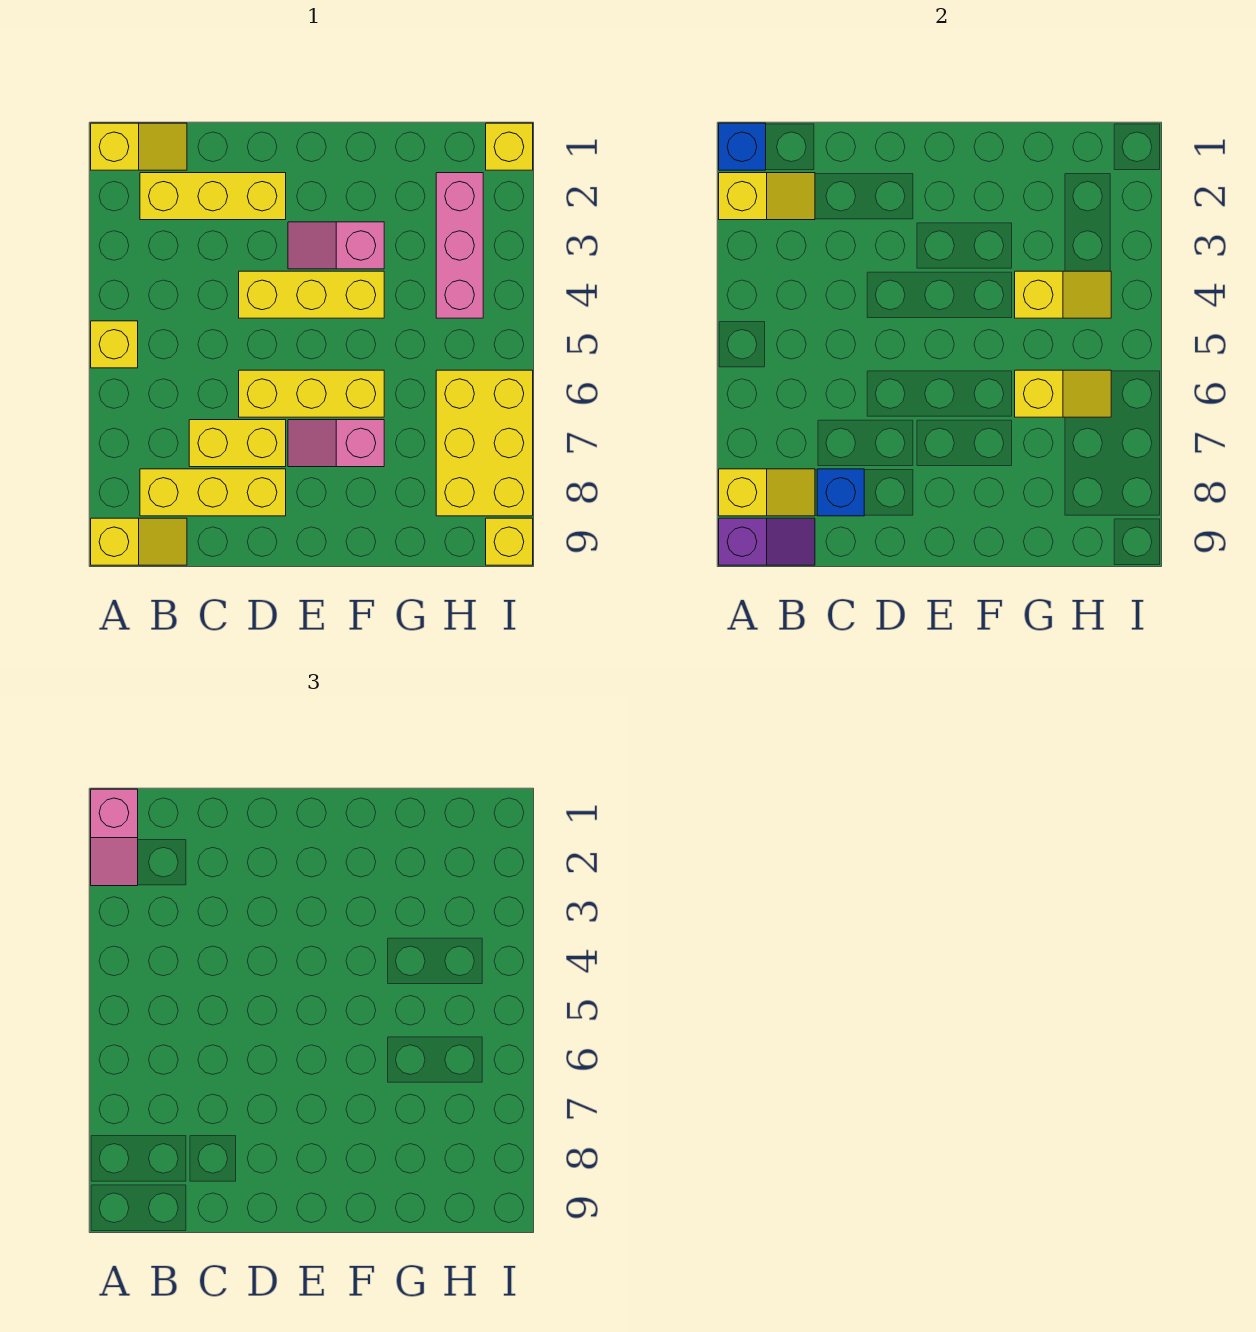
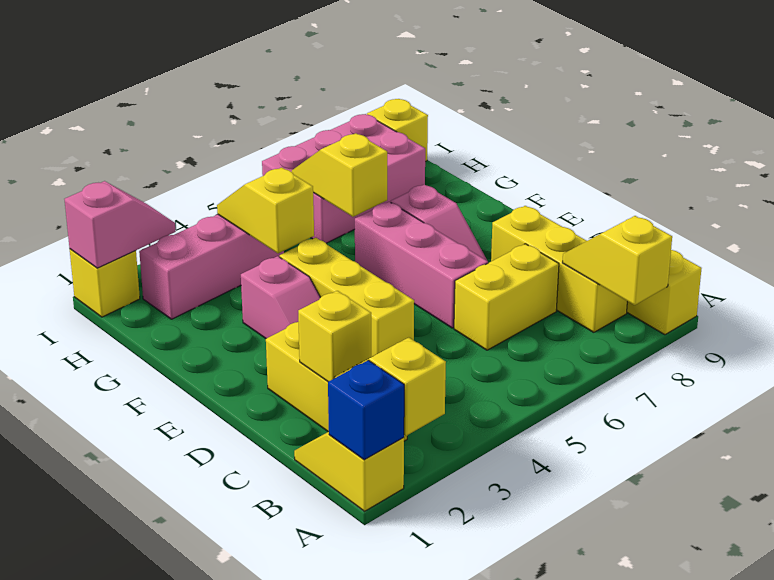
pink 1x2 slope [91,789,138,886] -> pink 1x2 slope moved to [65,181,176,268]
yellow 1x1 brick [91,321,138,368] -> yellow 1x1 brick moved to [298,291,371,382]
purple 1x2 slope [719,518,815,565] -> none
yellow 1x2 brick [189,420,286,467] -> yellow 1x2 brick turned to [454,244,559,350]
blue 1x1 brick [817,469,864,516] -> none
yellow 1x3 brick [239,370,384,417] -> pink 1x3 brick [355,202,488,328]
yellow 2x3 brick [436,370,533,516] -> pink 2x3 brick [262,114,425,243]

